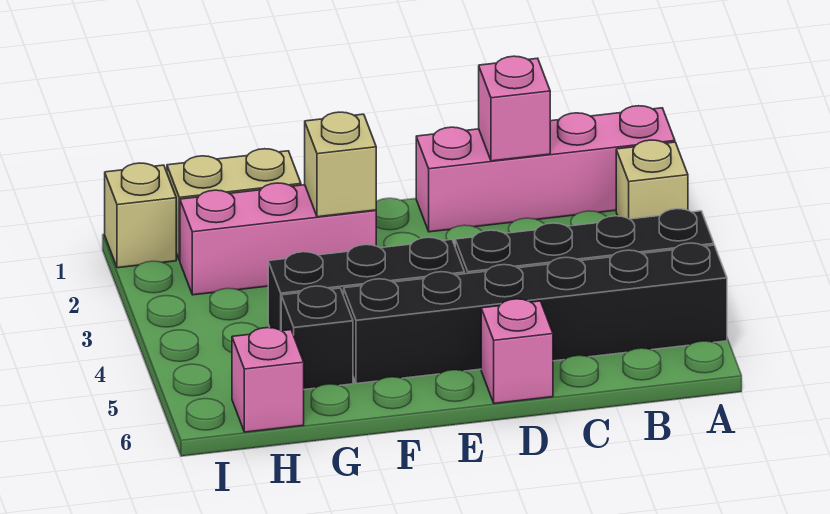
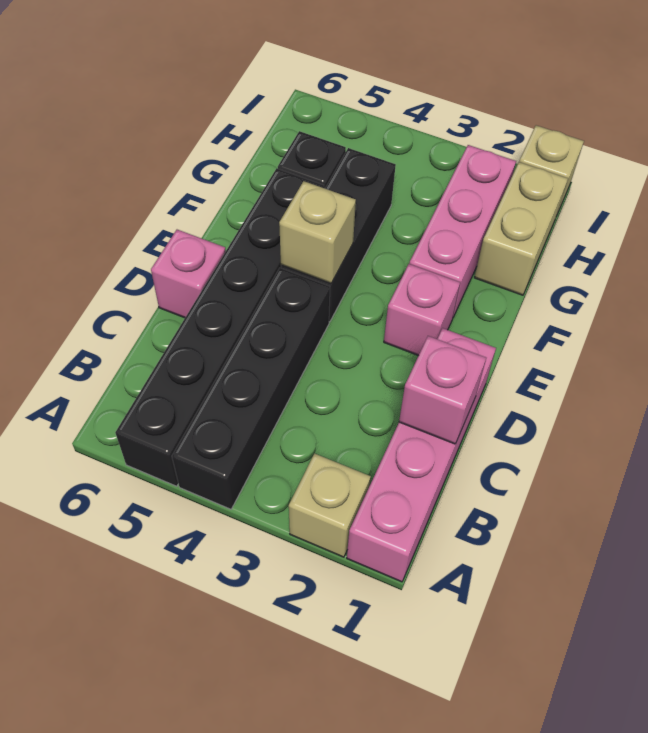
tan 1x1 brick [305,112,376,217] -> tan 1x1 brick moved to [279,181,356,283]
pink 1x1 brick [232,328,304,432] -> pink 1x1 brick moved to [384,264,460,356]

